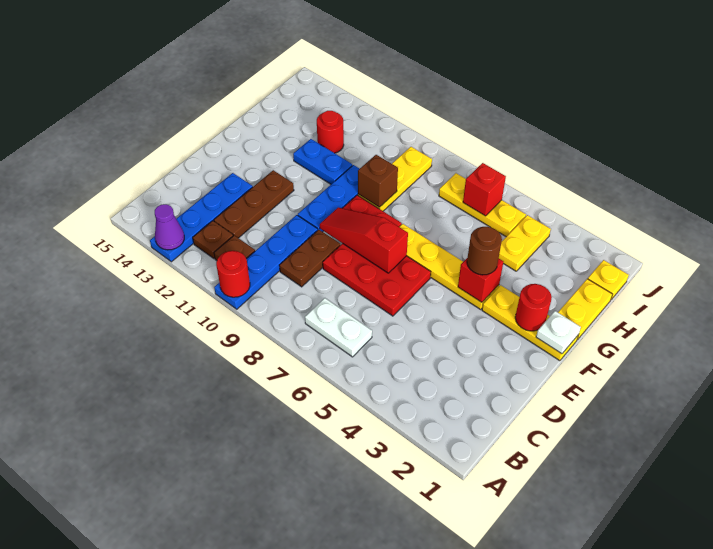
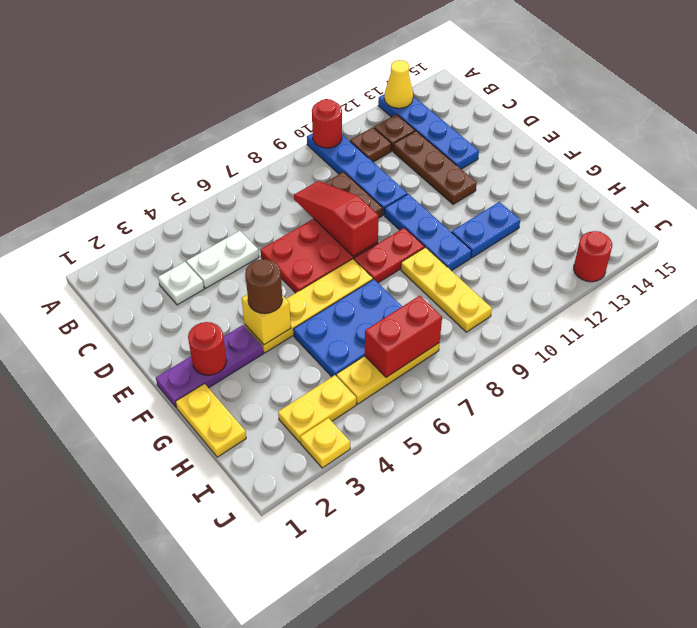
purple 1x1 cone [155,204,184,250] -> yellow 1x1 cone [384,60,413,108]
white 1x2 plate [305,298,372,357] -> white 1x2 plate moved to [186,231,259,288]
red 1x3 slope [320,208,408,273] -> red 1x3 slope turned to [294,181,379,257]
yellow 1x3 plate [482,285,578,361] -> purple 1x3 plate [156,325,263,408]
white 1x1 plate [536,311,581,354] -> white 1x1 plate moved to [158,262,204,305]
red 1x1 brick [458,259,504,302] -> yellow 1x1 brick [242,294,291,345]
none -> blue 2x3 plate [293,279,402,377]
brown 1x1 brick [358,155,398,207] -> none
yellow 1x2 plate [499,215,551,271] -> yellow 1x2 plate turned to [278,375,356,442]
red 1x1 round brick [317,111,344,153] -> red 1x1 round brick moved to [574,231,612,282]
yellow 1x1 plate [588,260,629,300] -> yellow 1x1 plate moved to [300,418,350,468]
red 1x1 brick [463,163,506,216] -> red 1x2 brick [365,296,442,377]

